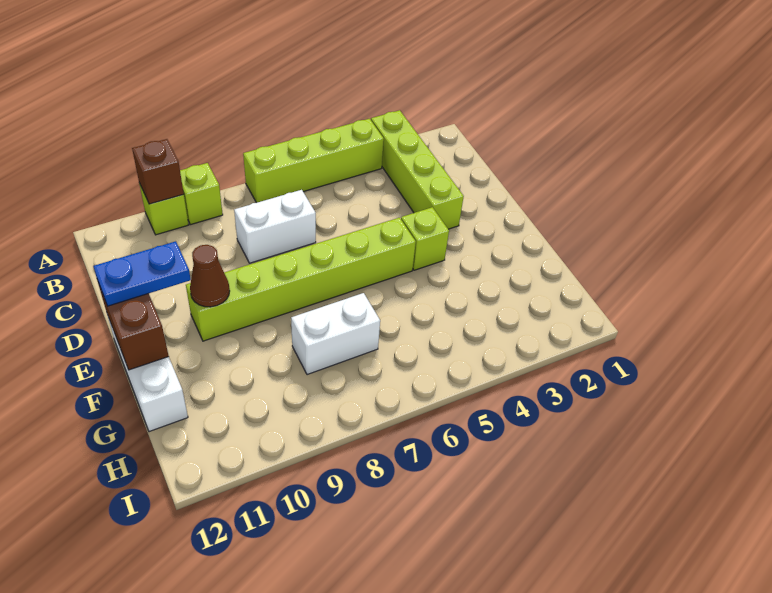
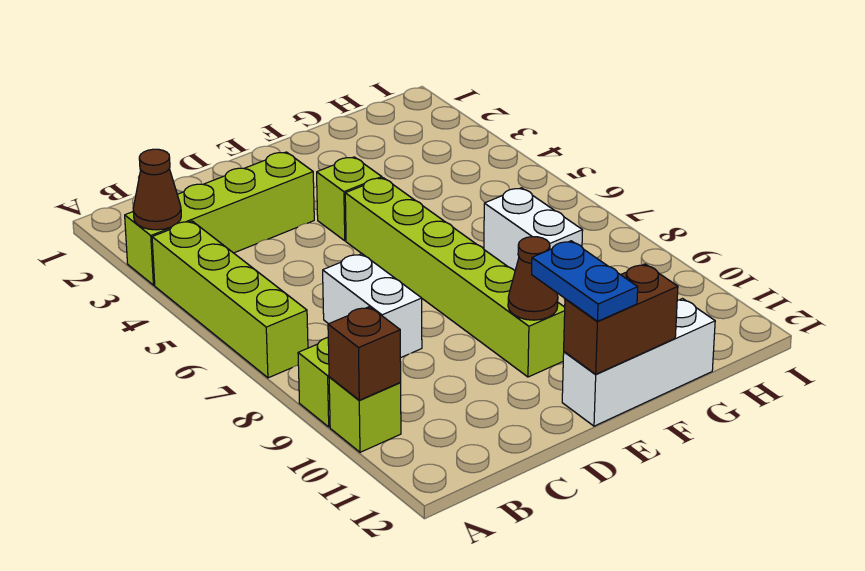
none -> brown 1x1 cone [133,149,181,230]

